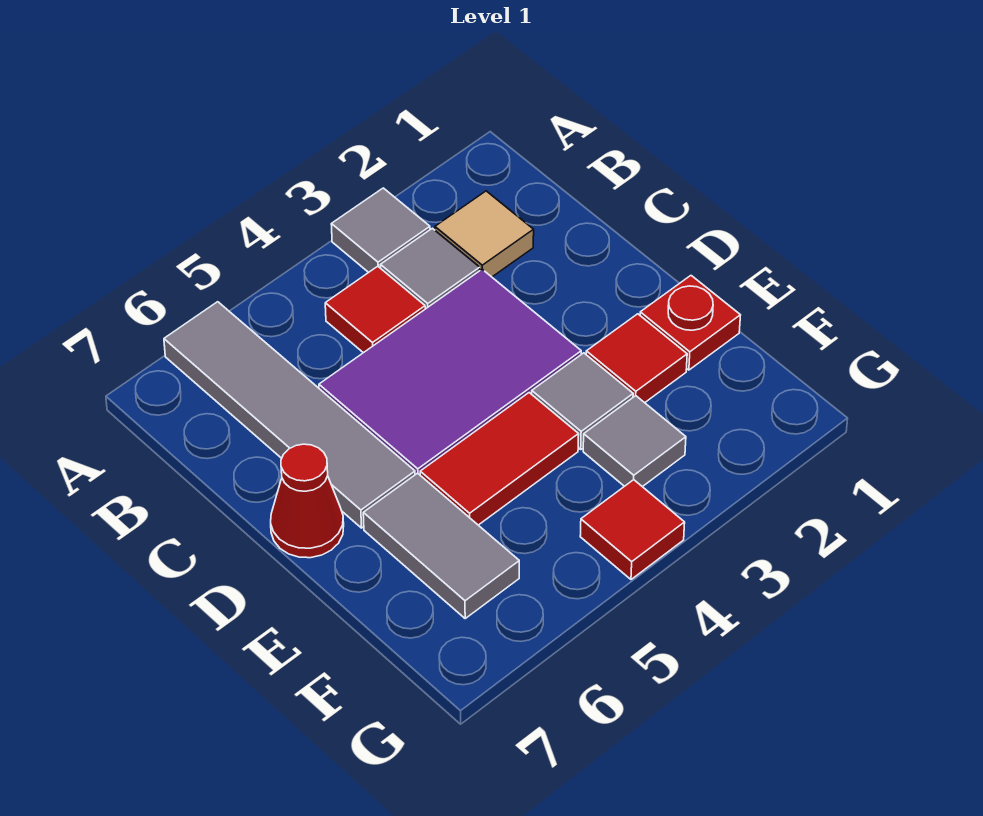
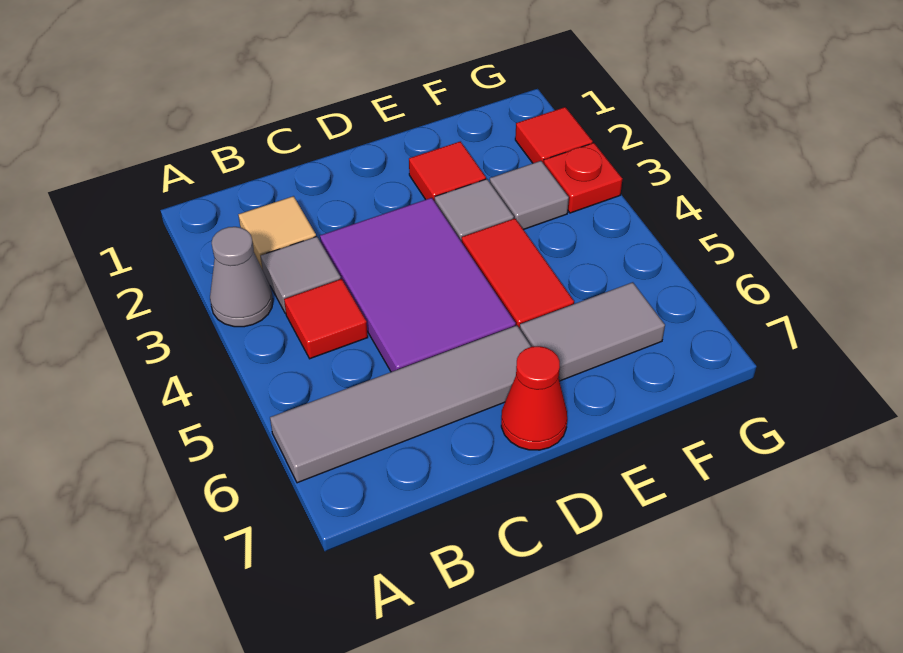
grey 1x1 tile [331,188,430,272] -> grey 1x1 cone [210,227,273,327]
red 1x1 plate [640,276,740,370] -> red 1x1 plate moved to [544,143,622,213]
red 1x1 tile [580,480,685,579] -> red 1x1 tile moved to [515,107,593,164]

